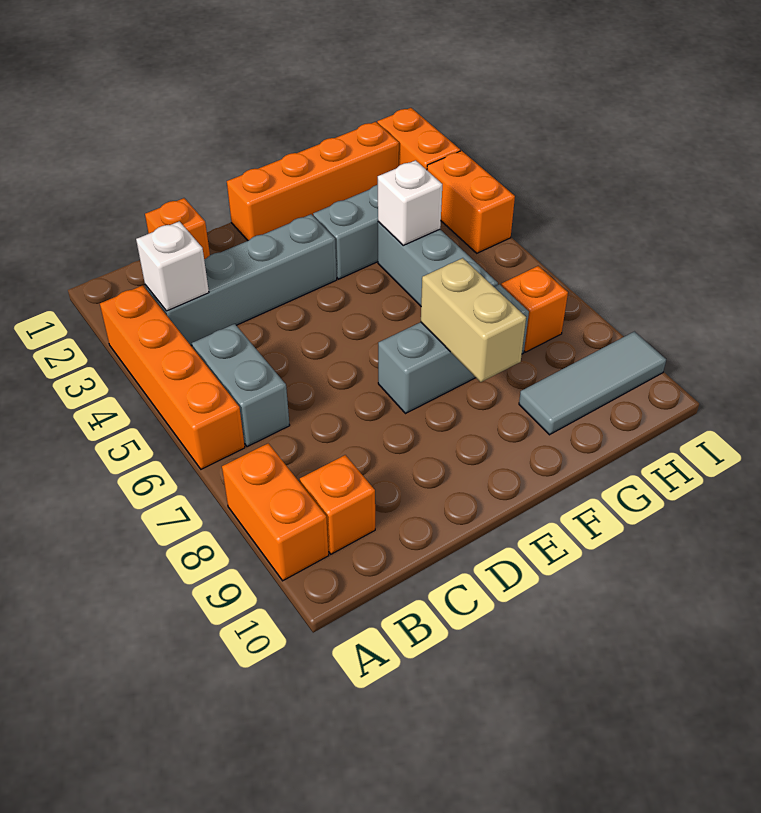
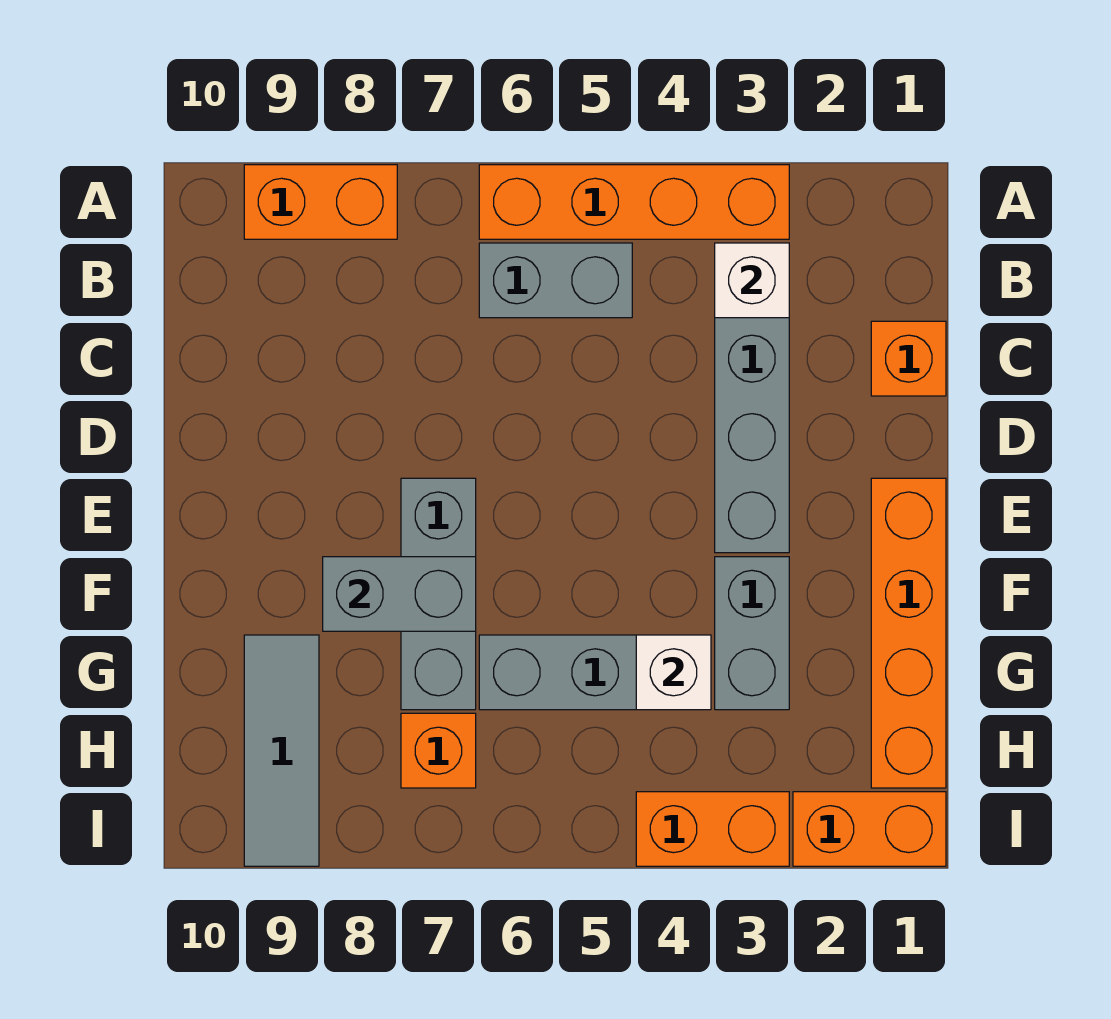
orange 1x1 brick [300,455,375,554] -> none
tan 1x2 brick [421,258,526,382] -> grey 1x2 brick [323,557,476,631]

